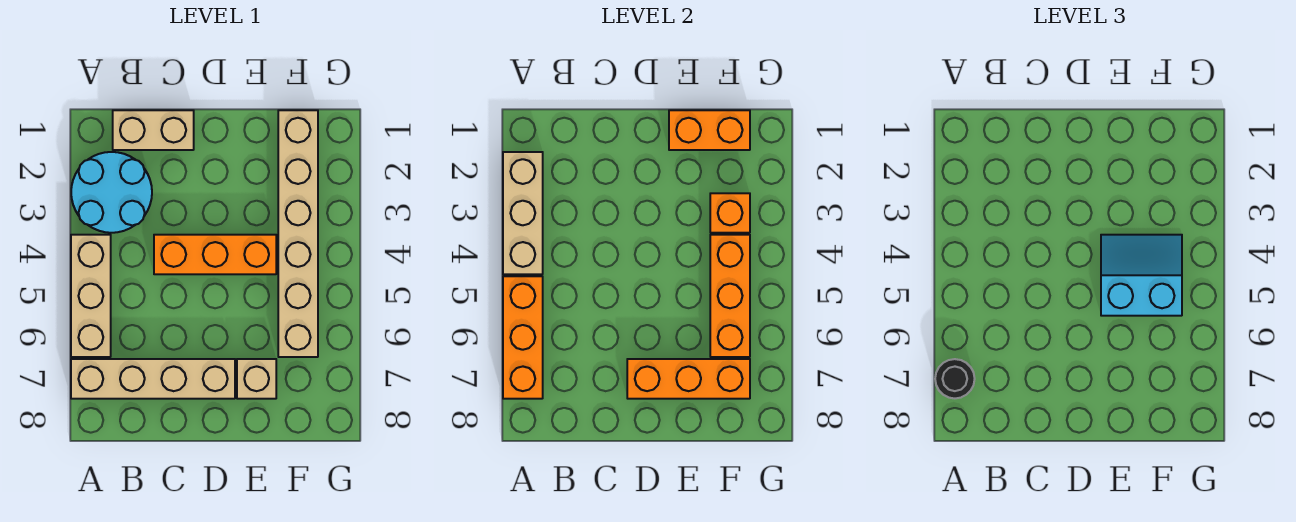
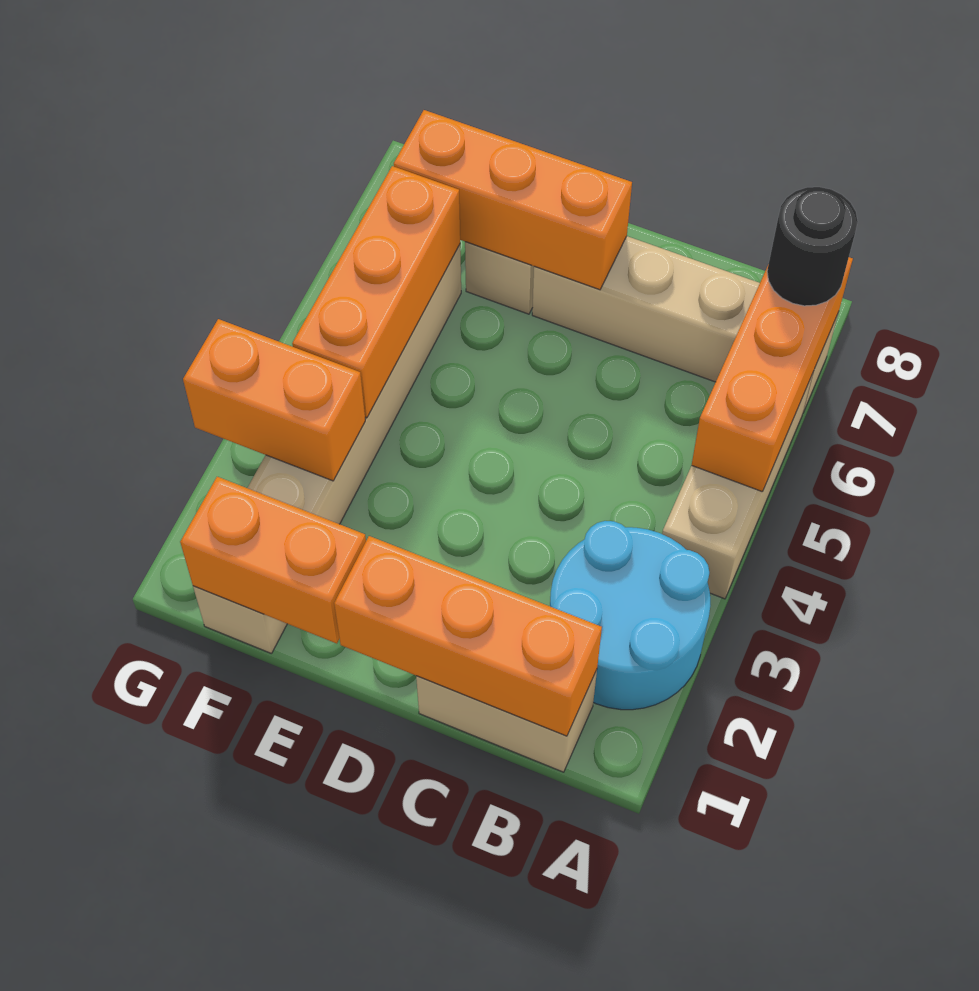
tan 1x3 brick [503,152,543,274] -> none
orange 1x3 brick [154,235,276,274] -> orange 1x3 brick moved to [334,536,602,736]
cyan 2x2 slope [1101,235,1182,316] -> none
orange 1x1 brick [710,193,750,233] -> orange 1x2 brick [183,319,365,481]

